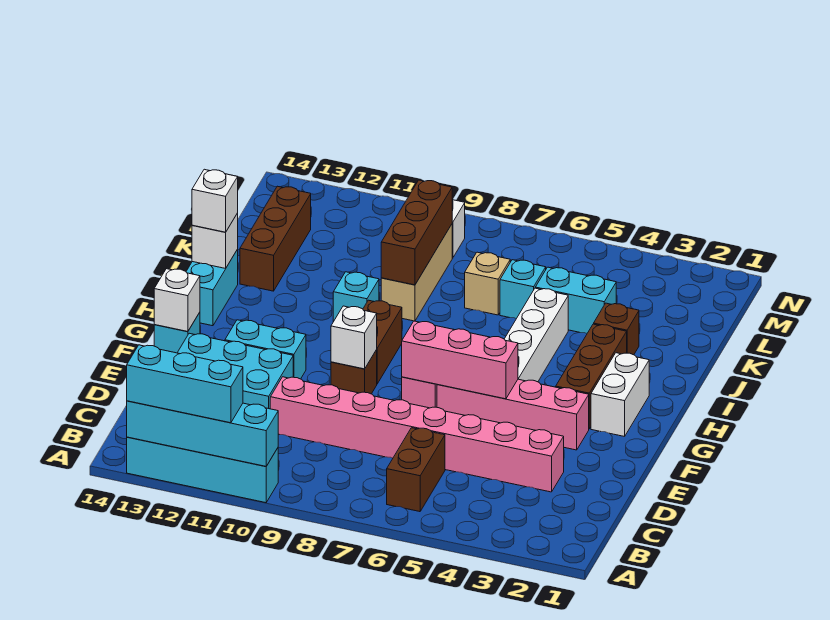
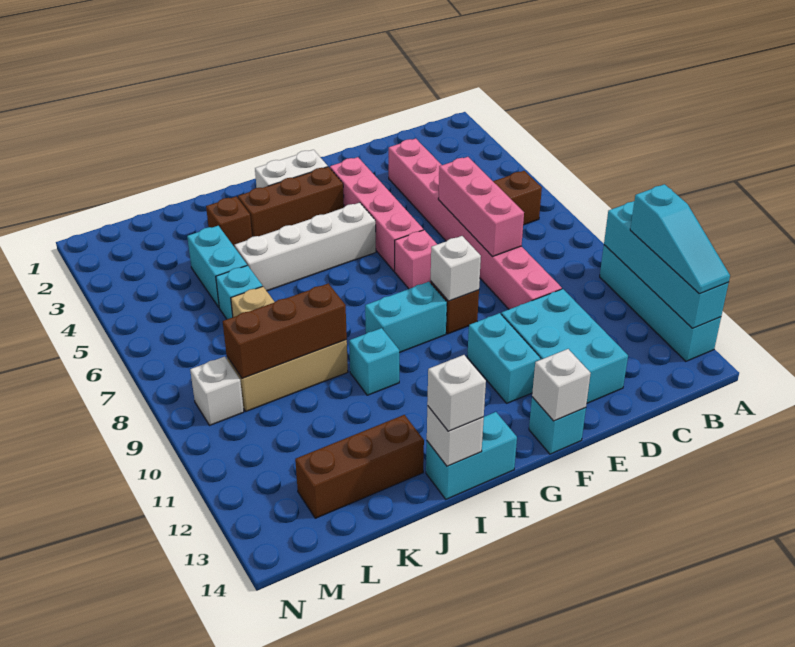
cyan 1x3 brick [127,345,243,423] -> cyan 1x3 slope [630,184,730,294]
pink 1x3 brick [402,321,518,399] -> pink 1x3 brick moved to [438,157,524,257]
brown 1x2 brick [363,300,402,384] -> cyan 1x2 brick [365,282,447,353]

